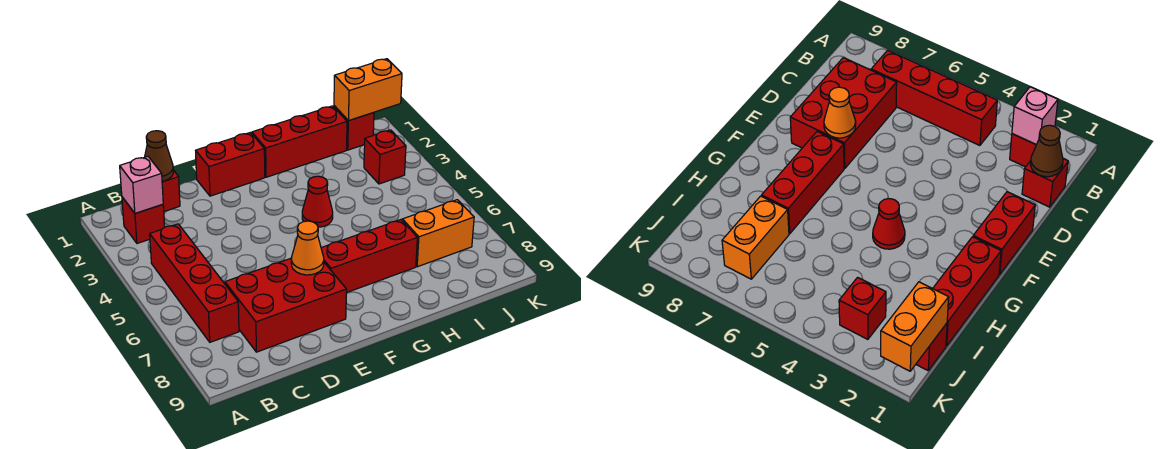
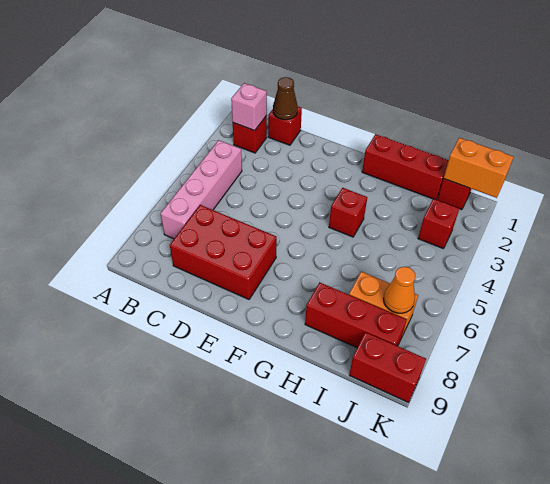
red 1x4 brick [150,224,239,342] -> pink 1x4 brick [161,140,242,239]
red 1x2 brick [196,133,265,196] -> red 1x2 brick moved to [349,332,426,402]
orange 1x1 cone [291,221,324,275] -> orange 1x1 cone moved to [383,267,415,313]
red 1x3 brick [321,220,417,293] -> red 1x3 brick moved to [305,283,407,348]
red 1x1 cone [302,176,333,227] -> red 1x1 brick [329,188,367,237]

